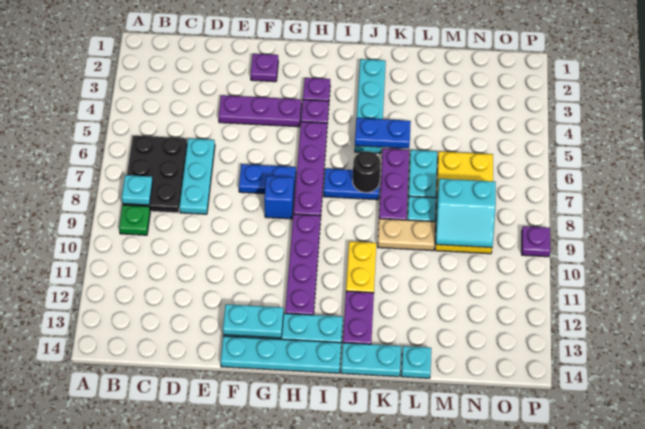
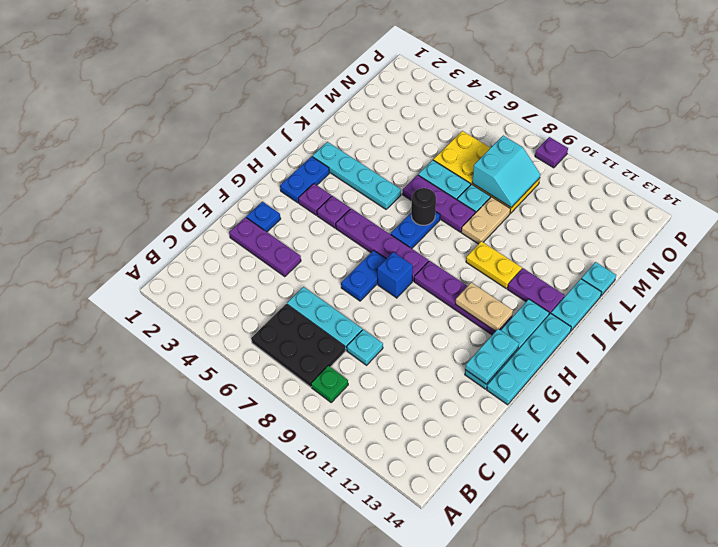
cyan 1x1 plate [122,175,153,205] -> cyan 1x1 plate moved to [347,329,383,365]
purple 1x3 plate [219,95,302,127] -> purple 1x3 plate turned to [229,217,301,277]
purple 1x1 plate [251,54,278,82] -> blue 1x1 plate [246,202,281,232]
none -> tan 1x2 plate [456,282,513,331]
blue 1x2 plate [355,118,411,148] -> blue 1x2 plate moved to [280,156,329,203]

